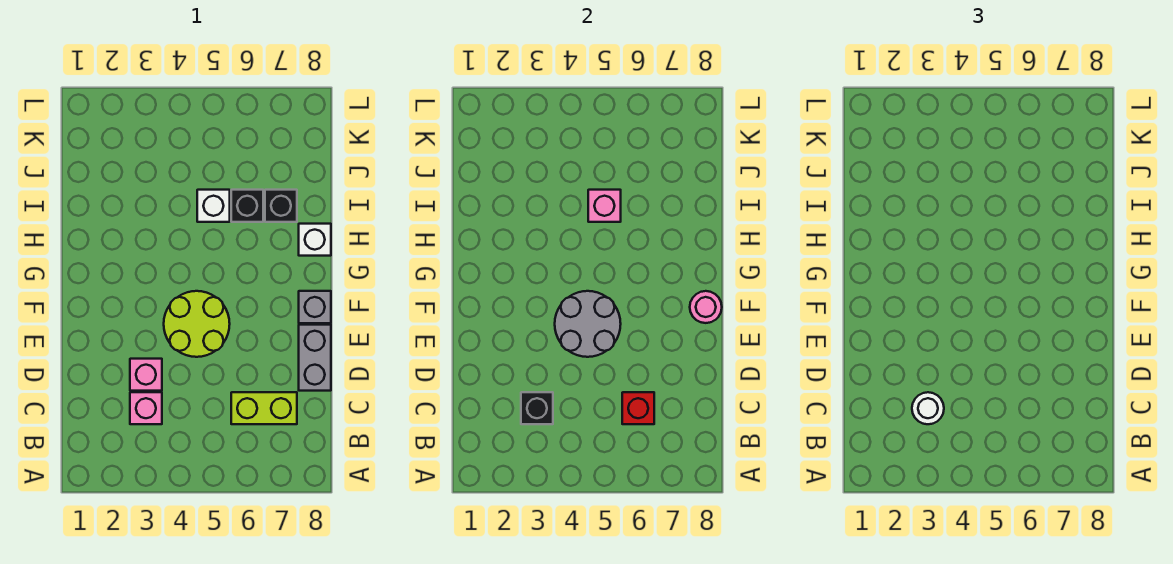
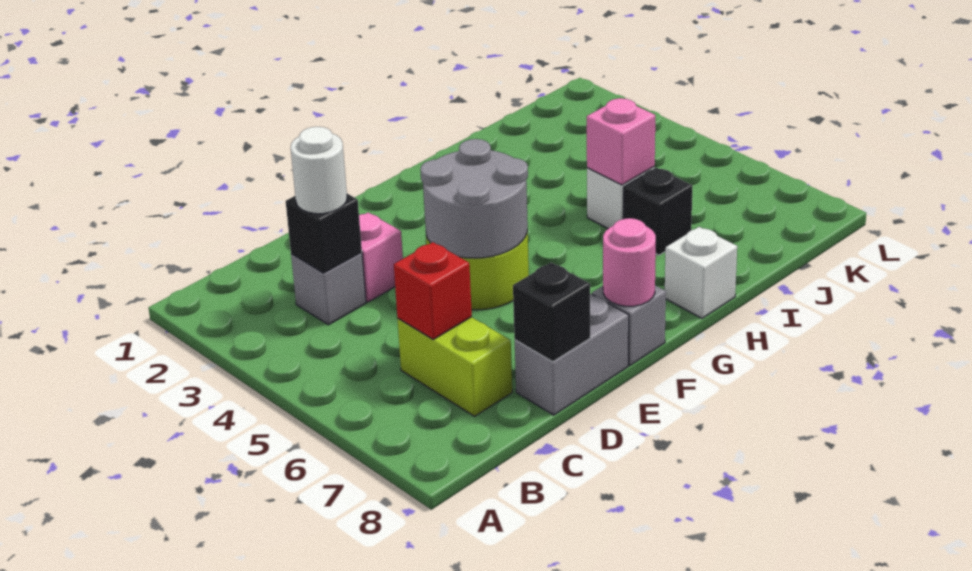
pink 1x1 brick [130,392,162,424] -> grey 1x1 brick [291,252,366,325]
black 1x1 brick [265,190,297,222] -> black 1x1 brick moved to [513,263,590,362]

